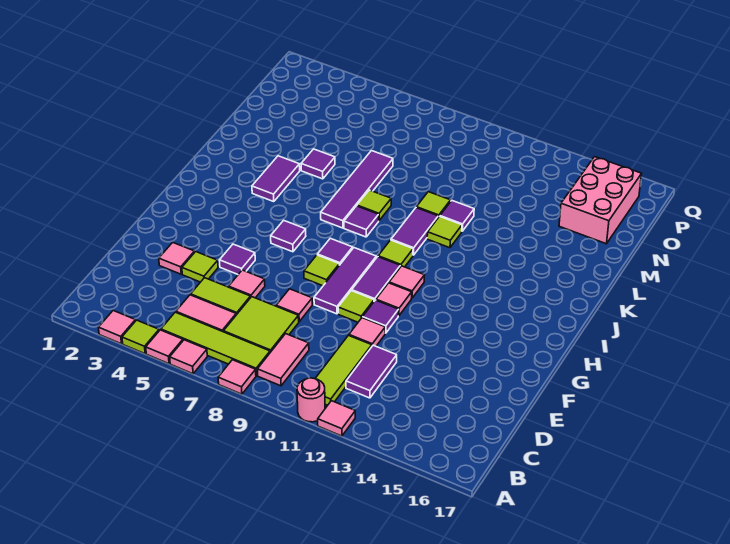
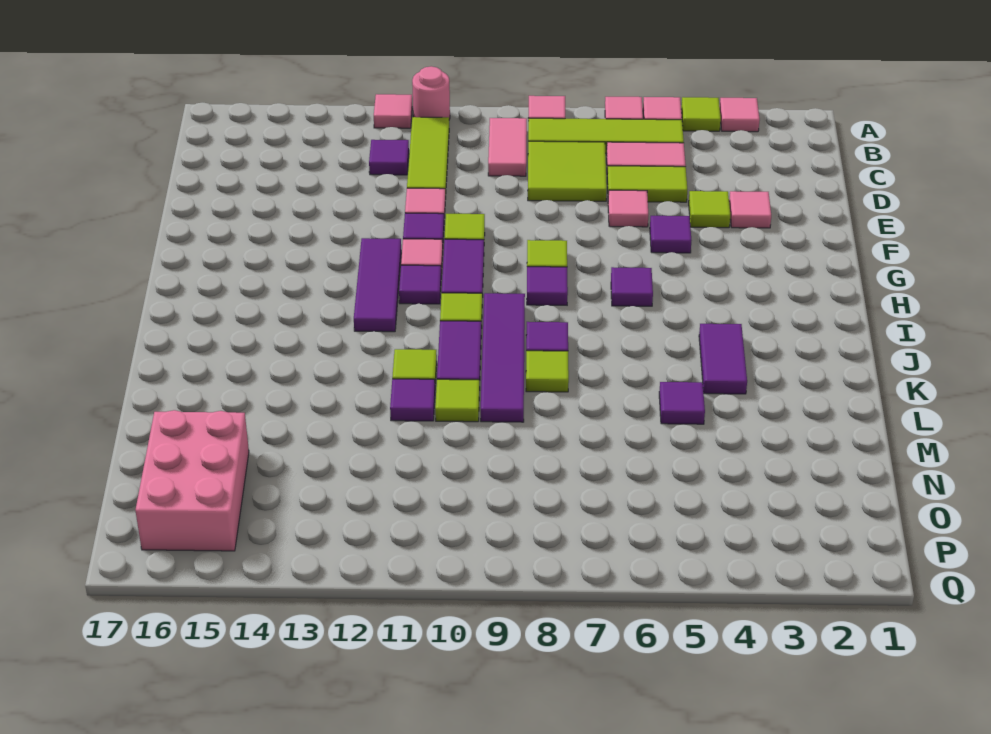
purple 1x2 tile [346,345,397,398] -> purple 1x1 tile [369,140,409,175]
pink 1x1 tile [276,289,312,322] -> none
purple 1x3 tile [314,248,376,314] -> purple 1x3 tile moved to [354,238,401,332]
pink 1x1 tile [389,266,425,298] -> purple 1x1 tile [399,265,441,304]
purple 1x4 tile [321,151,393,228] -> purple 1x4 tile moved to [481,293,525,422]

